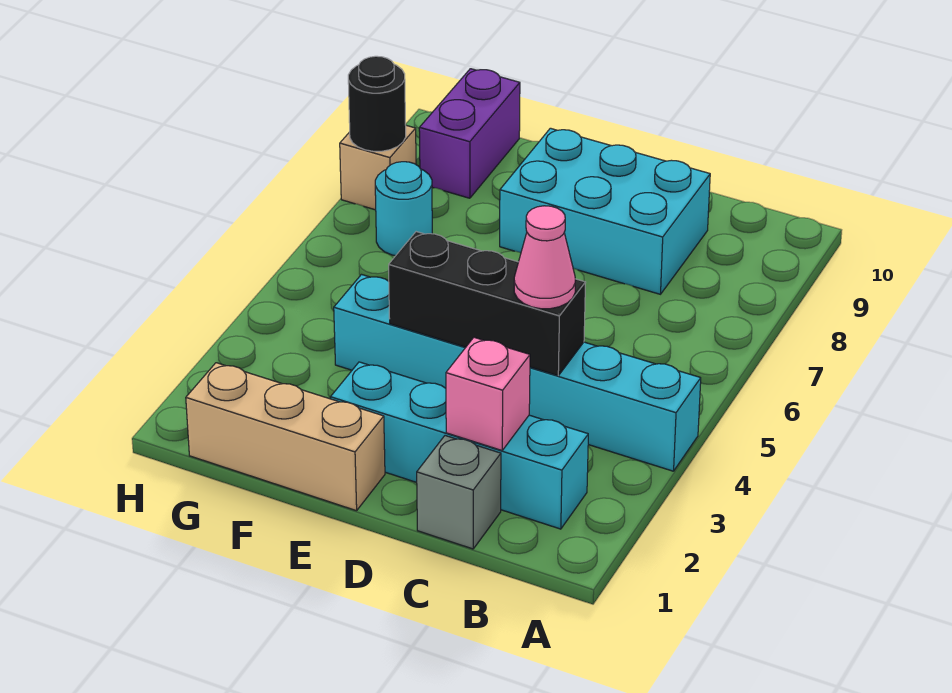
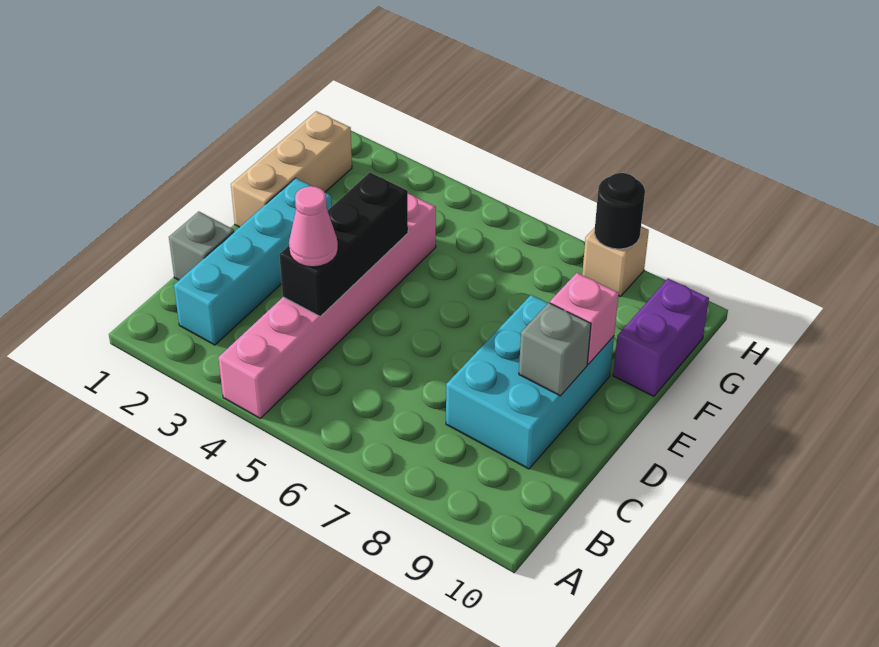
cyan 1x6 brick [334,275,701,471] -> pink 1x6 brick [218,194,436,418]
pink 1x1 brick [446,337,530,450] -> pink 1x1 brick moved to [550,273,619,364]
none -> grey 1x1 brick [519,303,591,396]
cyan 1x1 round brick [375,162,432,256] -> none
purple 1x2 brick [419,69,520,198] -> purple 1x2 brick turned to [613,279,709,396]

